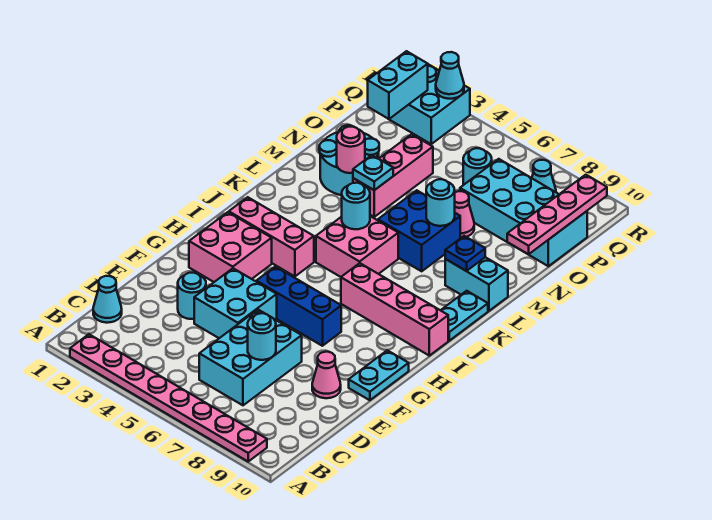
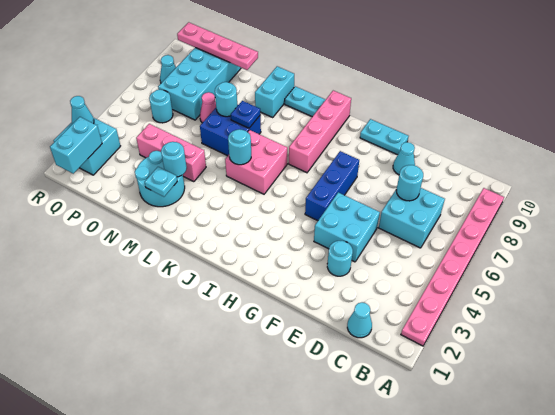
cyan 2x3 brick [199,310,302,405] -> cyan 2x2 brick [379,188,445,248]
pink 1x1 cone [312,352,341,398] -> cyan 1x1 cone [393,142,415,175]
pink 2x2 brick [189,212,272,282] -> none
pink 1x3 brick [229,197,314,276] -> none
blue 1x1 plate [445,236,485,271] -> blue 1x1 plate moved to [231,101,260,128]
pink 1x1 round brick [337,127,365,173] -> cyan 1x1 round brick [161,142,187,177]
cyan 1x1 plate [353,155,393,190] -> cyan 1x1 plate moved to [145,167,177,197]
cyan 1x2 brick [368,51,428,119] -> cyan 1x2 brick turned to [50,117,102,174]

